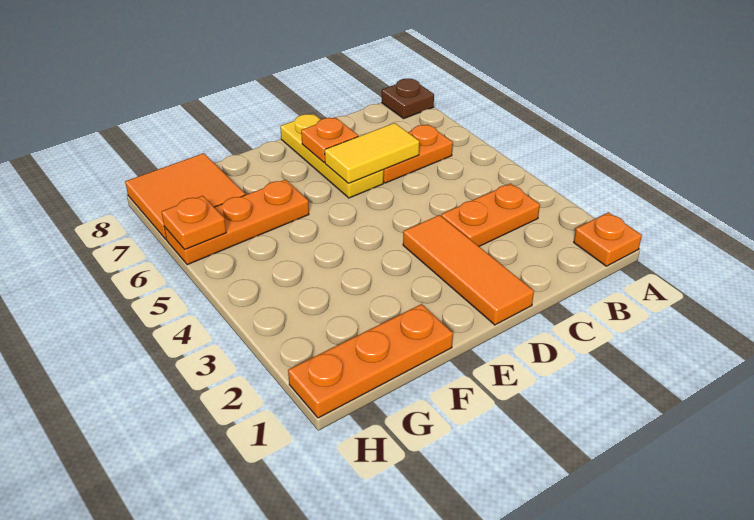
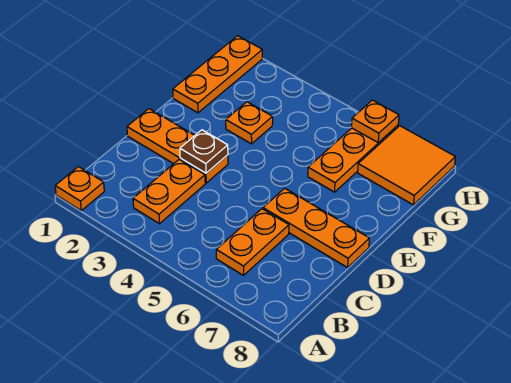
brown 1x1 plate [382,79,434,118] -> brown 1x1 plate moved to [180,130,228,173]
yellow 1x2 tile [325,123,419,184] -> none
orange 1x3 tile [403,215,534,325] -> orange 1x3 plate [127,109,228,183]
yellow 1x3 plate [280,114,384,198] -> orange 1x3 plate [263,188,369,268]
orange 1x1 plate [301,117,358,163] -> orange 1x1 plate moved to [226,102,273,144]

